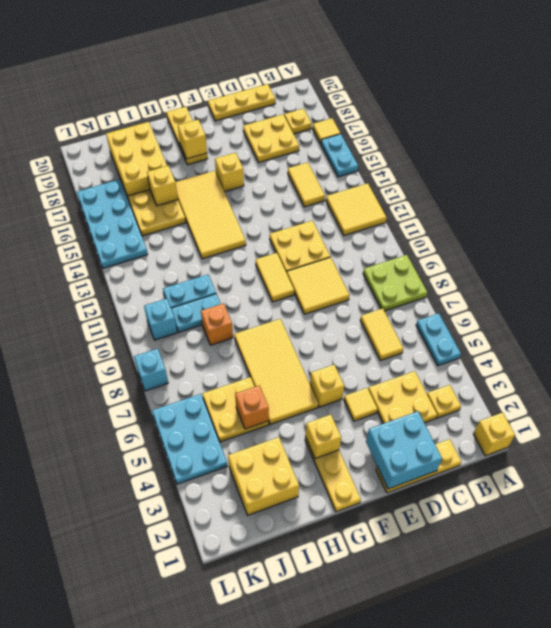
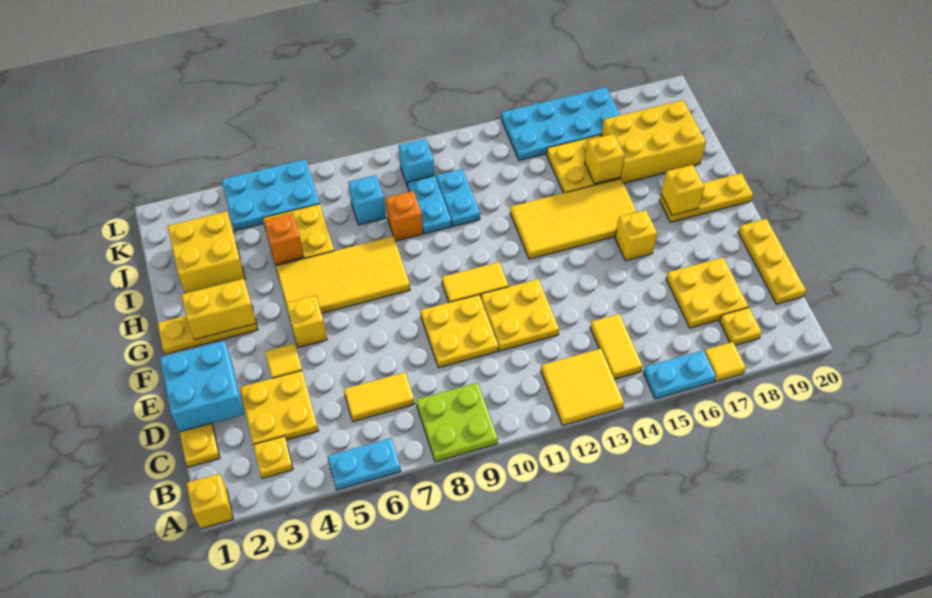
yellow 1x2 tile [288,162,325,207] -> yellow 1x2 tile turned to [590,314,643,379]
yellow 2x2 tile [287,257,350,314] -> yellow 2x2 plate [420,295,498,368]
yellow 1x1 brick [305,415,341,459] -> yellow 1x2 brick [182,279,256,340]
cyan 1x1 brick [134,349,168,391] -> cyan 1x1 brick moved to [349,175,386,225]

